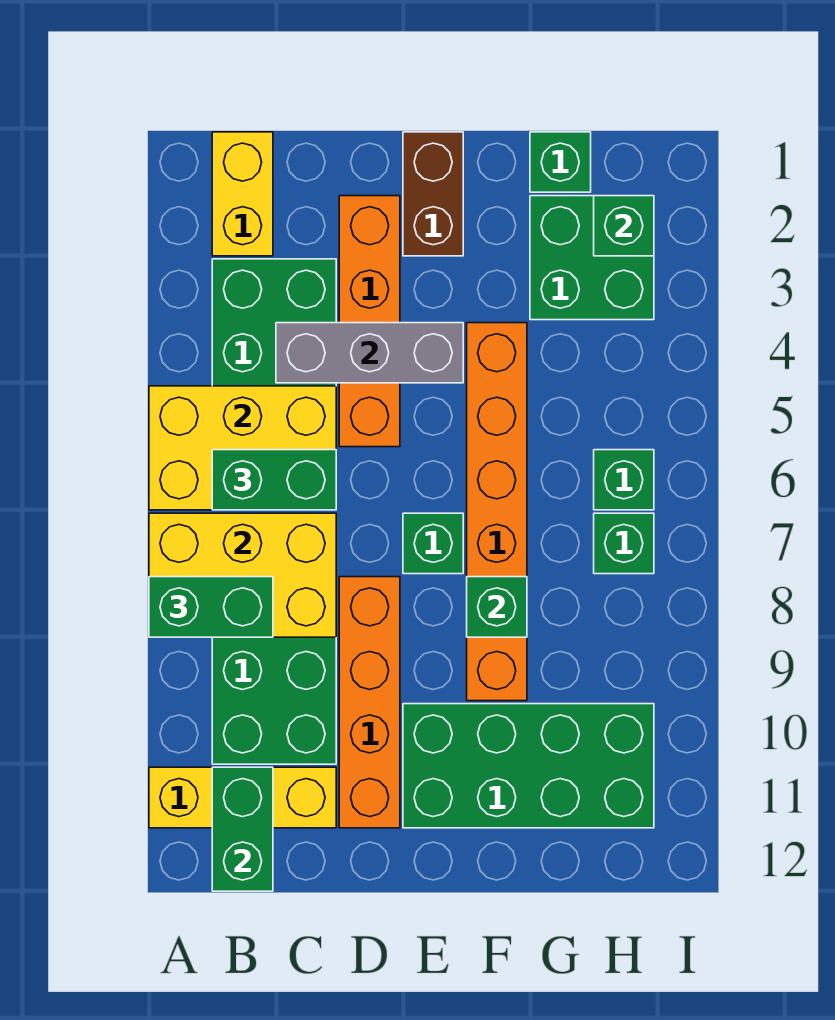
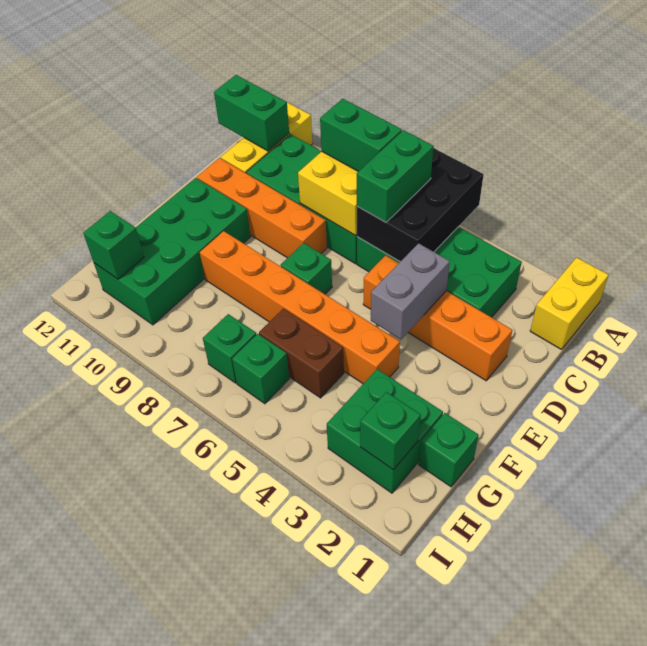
yellow 2x3 brick [149,386,336,510] -> black 2x3 brick [357,148,484,262]
green 1x2 brick [149,577,273,637] -> green 1x2 brick turned to [320,99,402,172]
yellow 1x2 brick [212,132,273,256] -> yellow 1x2 brick turned to [530,257,609,349]
grey 1x3 brick [276,323,463,383] -> grey 1x2 brick [371,243,450,339]
brown 1x2 brick [403,132,463,256] -> brown 1x2 brick moved to [259,309,344,398]
green 1x1 brick [467,577,527,637] -> green 1x1 brick moved to [83,211,144,279]

